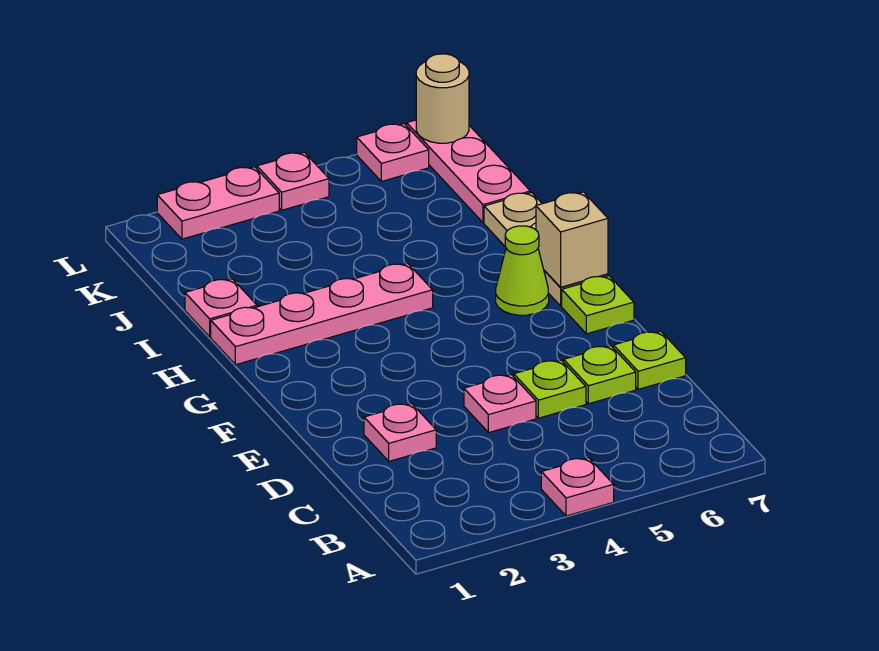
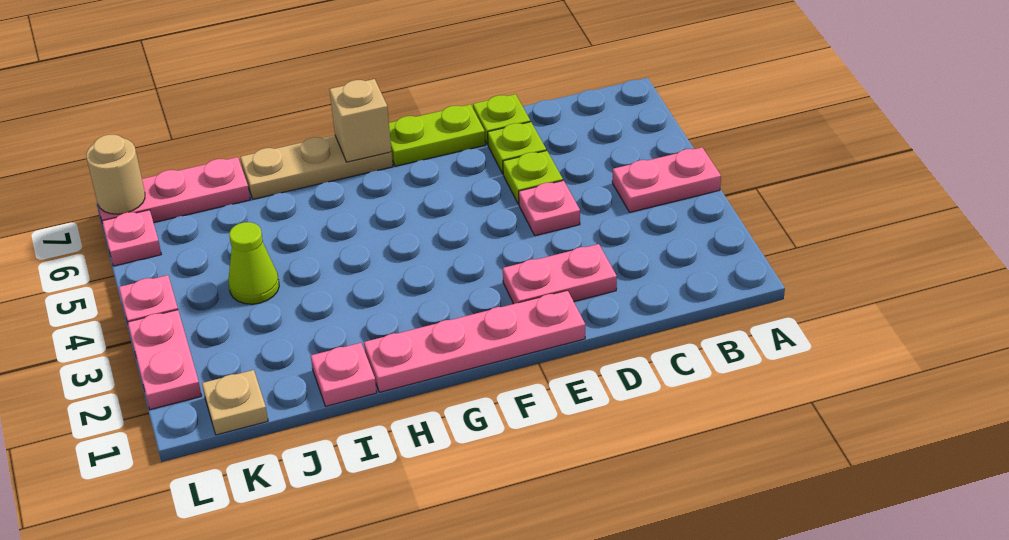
pink 1x1 plate [541,458,614,516] -> pink 1x2 plate [612,147,721,212]
pink 1x1 plate [364,403,436,461] -> pink 1x2 plate [503,244,617,304]
lime 1x1 plate [562,276,634,334] -> lime 1x2 plate [389,104,485,166]
lime 1x1 cone [496,226,549,315] -> lime 1x1 cone moved to [228,222,279,304]
pink 1x4 plate [211,263,433,365] -> pink 1x4 plate turned to [364,290,585,392]
none -> tan 1x1 plate [202,370,268,435]

